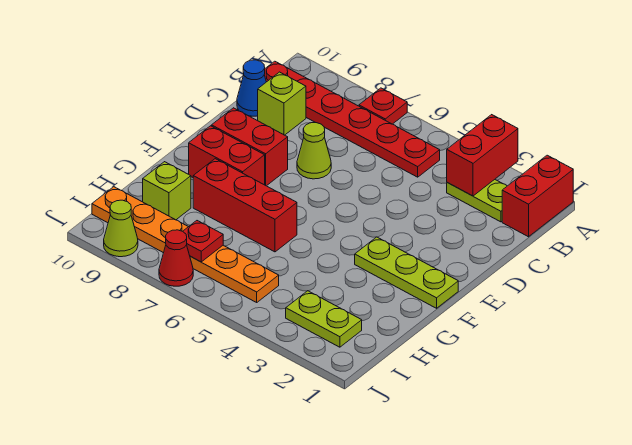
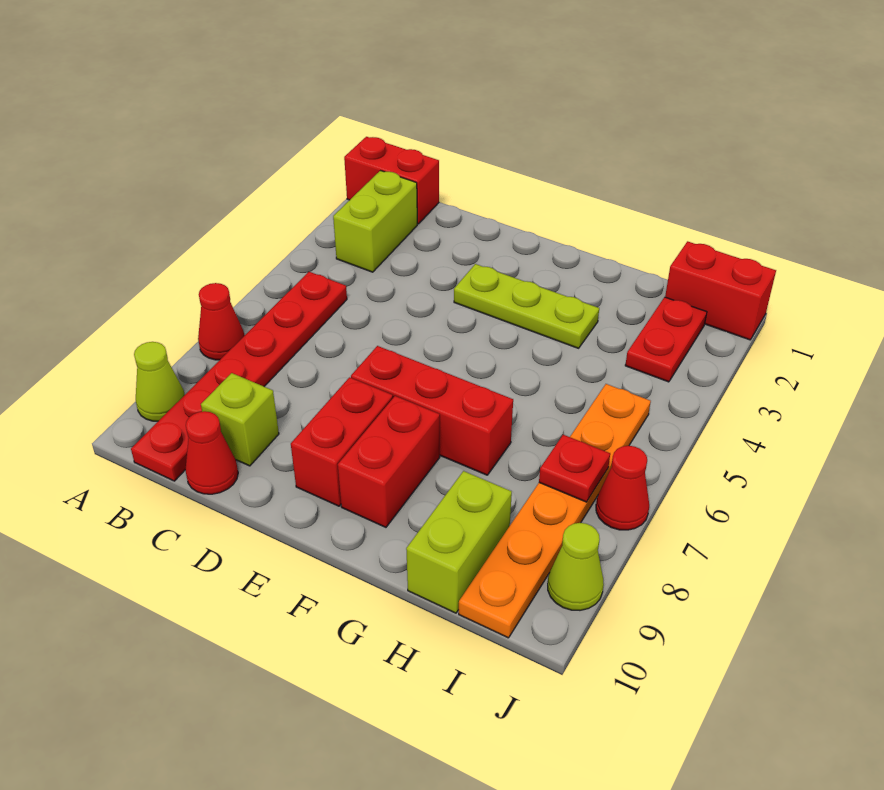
red 1x2 brick [447,115,518,196] -> red 1x2 brick moved to [665,241,776,340]
red 1x1 plate [359,88,407,124] -> red 1x1 cone [198,283,245,360]
lime 1x2 plate [447,180,507,222] -> lime 1x2 brick [333,171,417,272]
blue 1x1 cone [237,60,266,116] -> red 1x1 cone [185,411,238,494]
lime 1x1 cone [297,123,331,179] -> lime 1x1 cone moved to [134,342,185,421]
lime 1x3 plate [355,237,458,308] -> lime 1x3 plate turned to [454,264,599,348]
red 1x3 brick [193,159,297,252] -> red 1x3 brick turned to [351,346,513,475]
lime 1x1 brick [142,162,191,220] -> lime 1x2 brick [406,471,512,613]
lime 1x2 plate [286,291,362,347] -> red 1x2 plate [625,297,707,382]

